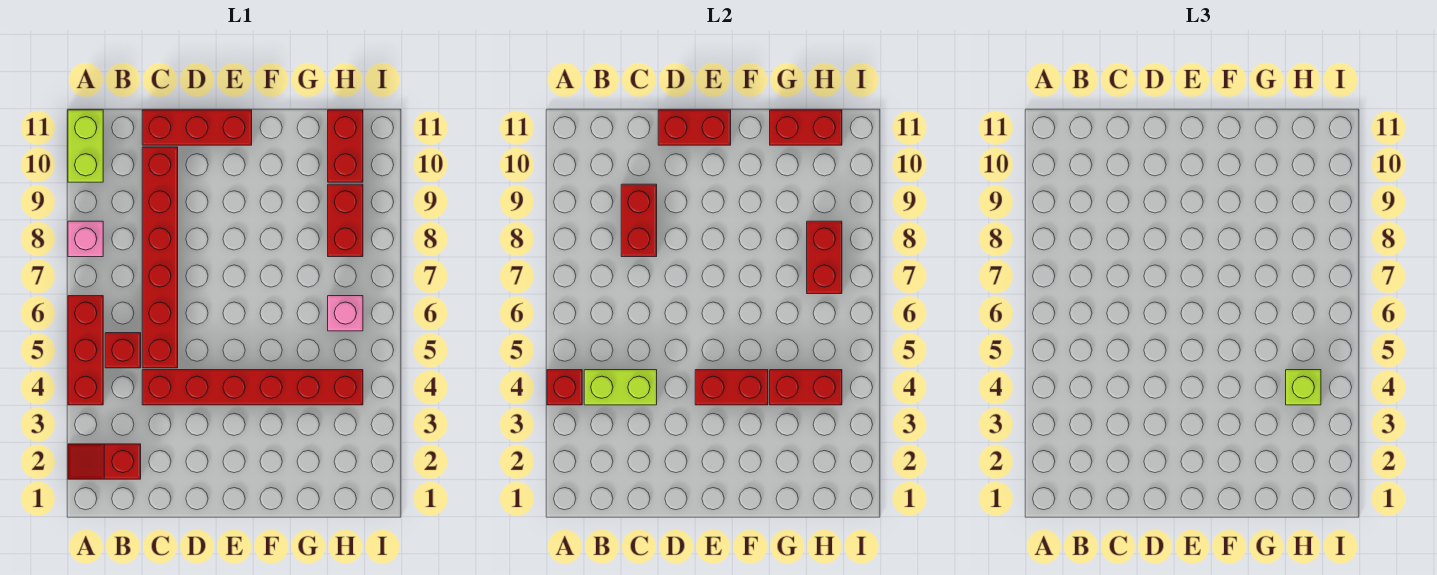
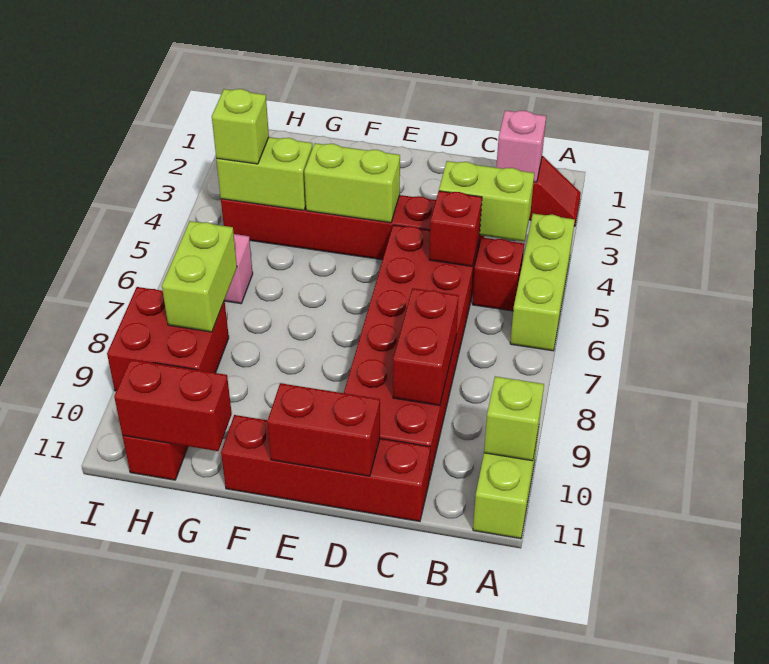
red 1x3 brick [68,296,103,405] -> lime 1x3 brick [510,214,575,351]
red 1x1 brick [547,370,582,405] -> red 1x1 brick moved to [429,191,482,266]
pink 1x1 brick [68,221,103,257] -> pink 1x1 brick moved to [496,110,546,182]
none -> lime 1x1 brick [484,376,544,461]
red 1x6 brick [142,147,178,368] -> red 2x6 brick [344,225,479,481]
red 1x3 brick [142,110,252,145] -> red 1x4 brick [221,415,430,521]
red 1x2 brick [695,370,768,405] -> lime 1x2 brick [304,143,400,223]
red 1x2 brick [770,370,842,405] -> lime 1x2 brick [216,137,313,210]
red 1x2 brick [807,221,842,294] -> lime 1x2 brick [162,221,237,332]
red 1x2 brick [328,184,363,257] -> red 2x2 brick [107,287,229,391]

